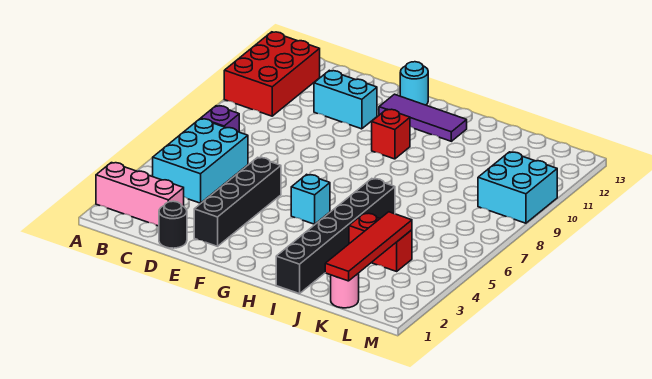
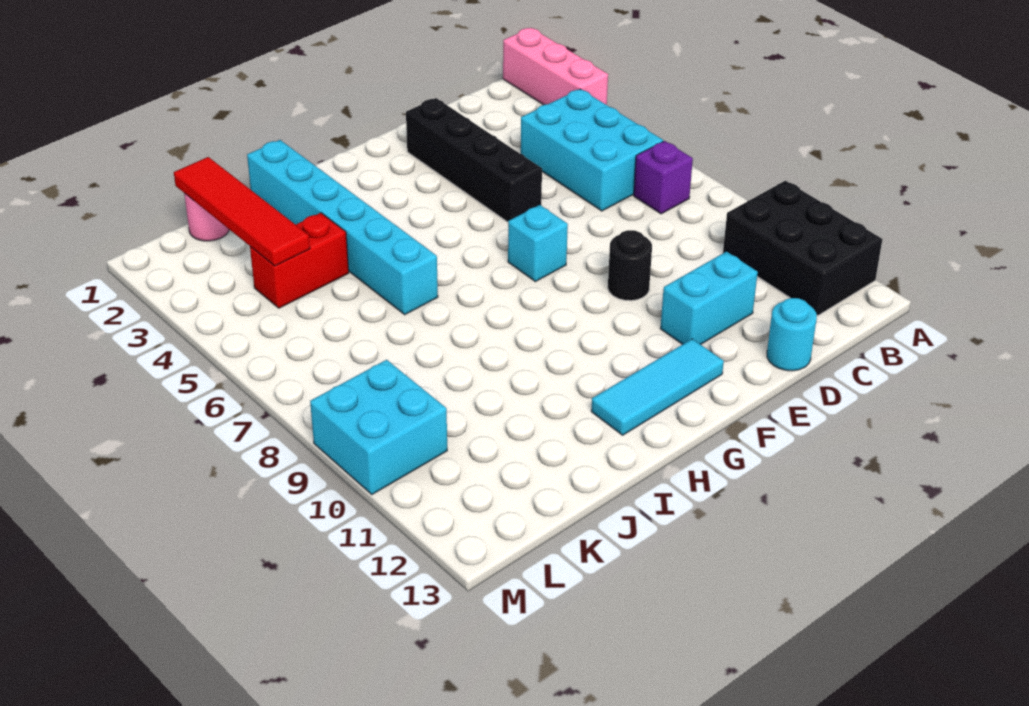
pink 1x3 brick [96,163,184,226] -> pink 1x3 brick turned to [503,28,608,105]
red 2x3 brick [224,32,320,116] -> black 2x3 brick [723,181,882,316]
black 1x1 round brick [159,201,187,248] -> black 1x1 round brick moved to [608,230,652,301]
purple 1x3 tile [379,94,467,141] -> cyan 1x3 tile [591,339,724,435]
cyan 1x1 round brick [400,62,428,105] -> cyan 1x1 round brick moved to [767,298,817,371]
cyan 1x1 brick [291,174,330,224] -> cyan 1x1 brick moved to [508,205,568,282]
red 1x1 brick [372,109,410,159] -> none
black 1x6 brick [276,179,395,294] -> cyan 1x6 brick [247,140,438,315]

